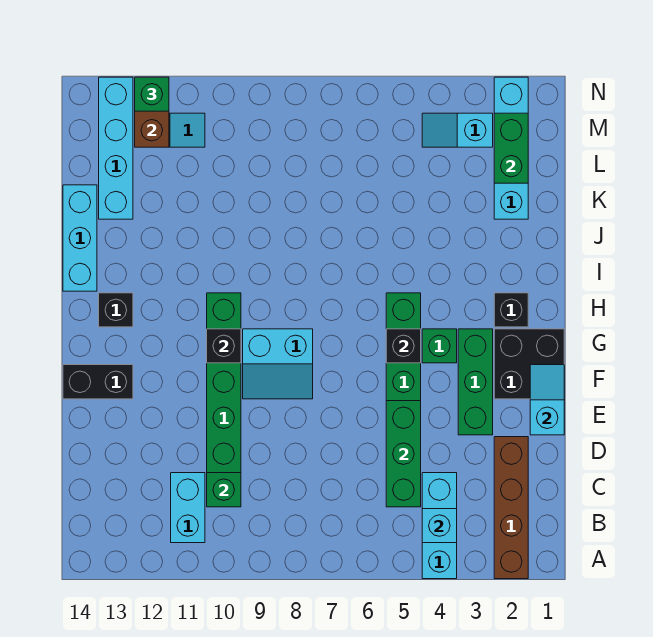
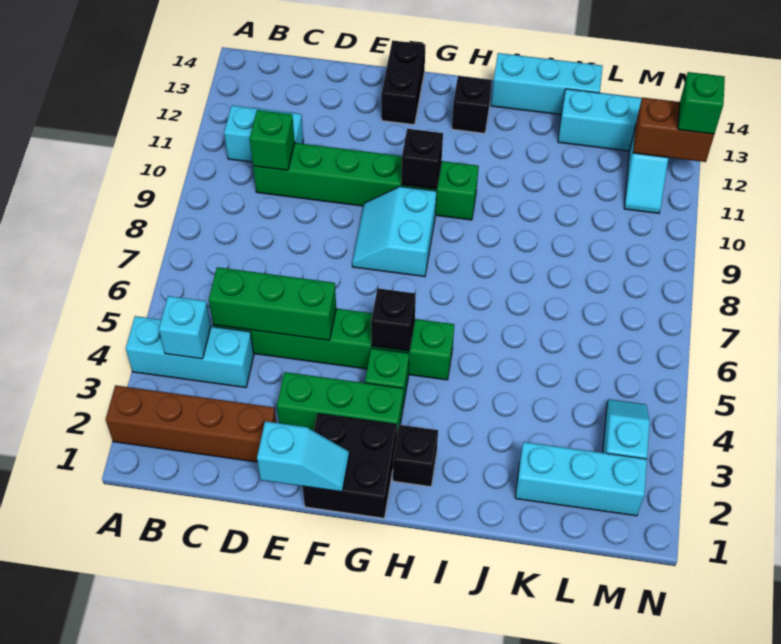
cyan 1x4 brick [494,77,528,219] -> cyan 1x3 brick [515,442,647,516]
green 1x2 brick [494,113,528,183] -> none

